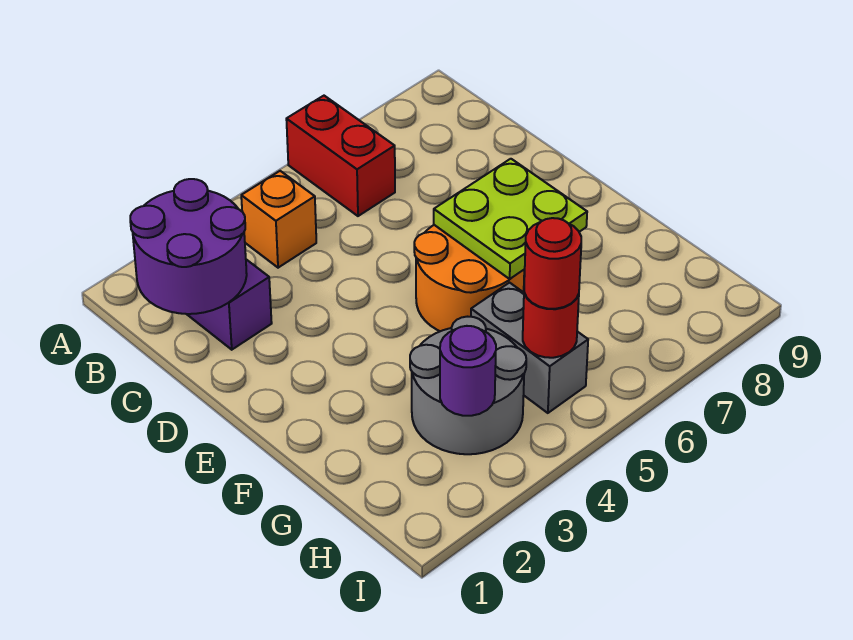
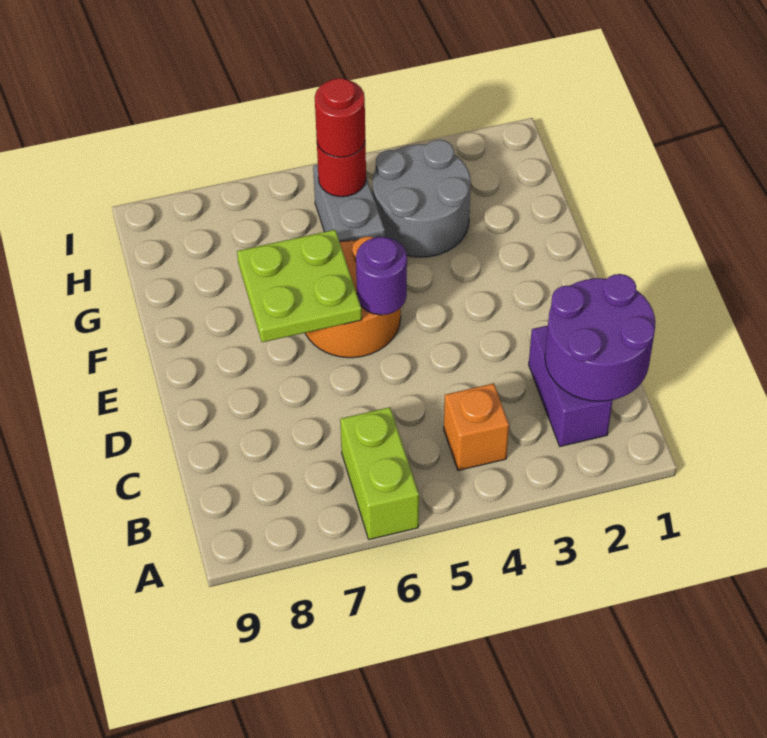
red 1x2 brick [286,96,395,216] -> lime 1x2 brick [340,407,419,540]
purple 1x1 round brick [440,326,496,416] -> purple 1x1 round brick moved to [356,237,407,315]

